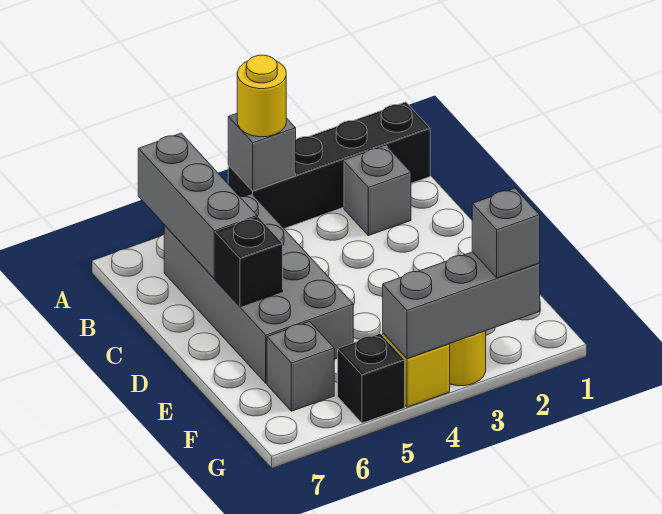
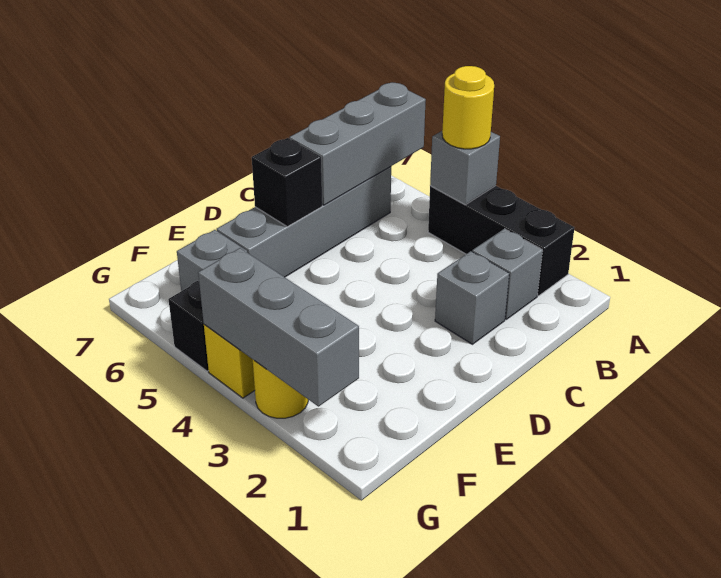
black 1x4 brick [228,102,430,228] -> black 1x3 brick [428,186,574,296]
grey 2x4 brick [164,194,353,383] -> grey 1x4 brick [217,167,391,277]
grey 1x1 brick [472,188,540,278] -> grey 1x1 brick moved to [435,251,509,344]

